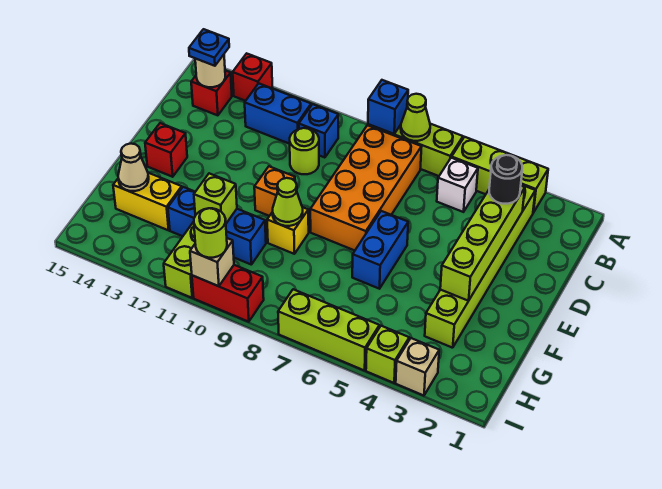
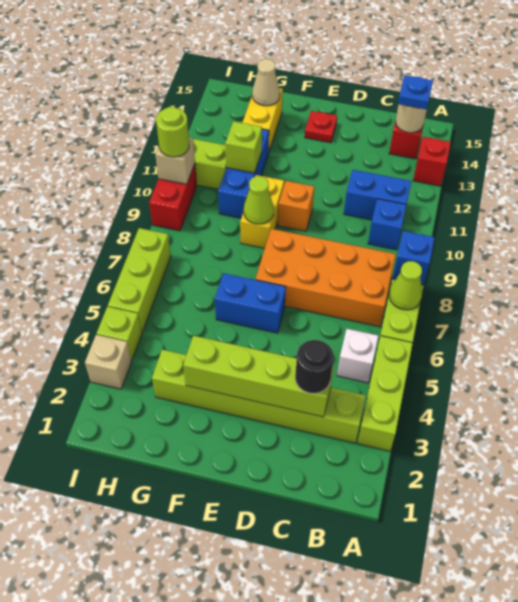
blue 1x2 brick [245,83,311,144] -> blue 1x2 brick turned to [344,170,411,220]
lime 1x1 round brick [290,128,319,174] -> none
red 1x1 brick [145,123,187,177] -> red 1x1 plate [305,111,337,143]
yellow 1x1 brick [267,207,309,254] -> yellow 1x2 brick [240,175,284,248]

